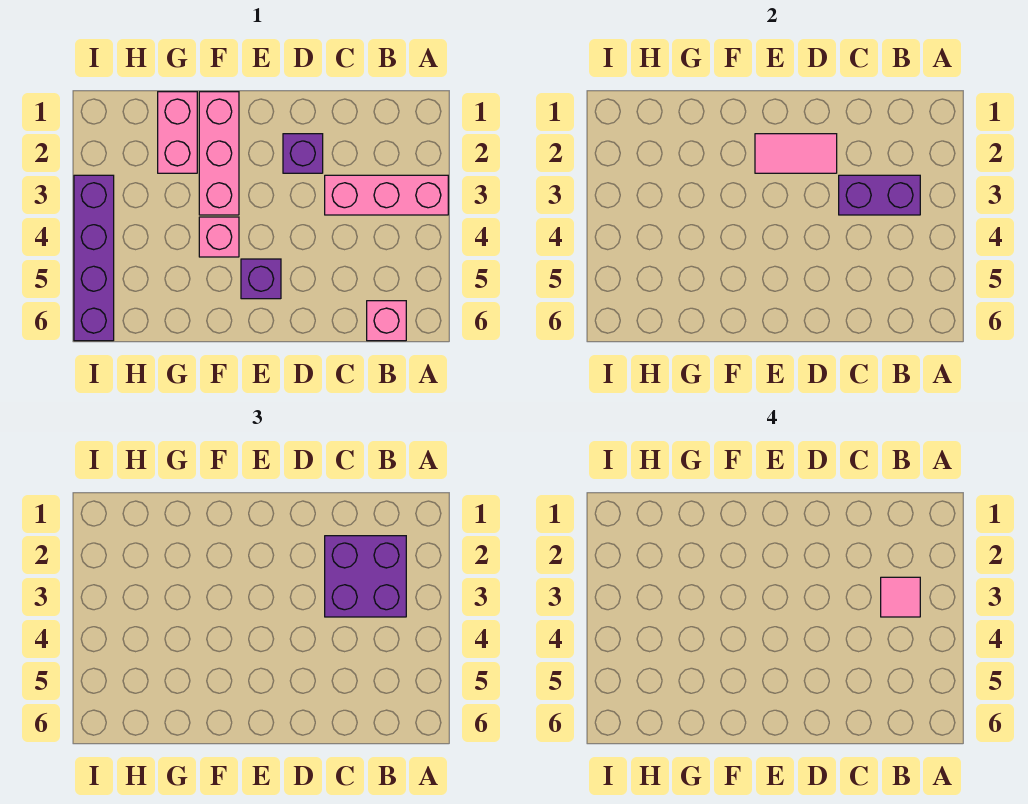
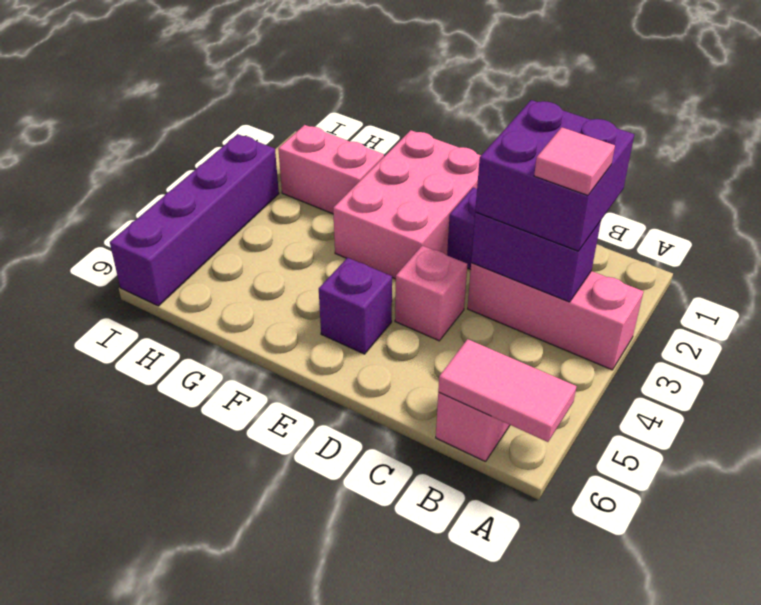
pink 1x2 tile [755,134,837,173] -> pink 1x2 tile moved to [438,339,577,442]
pink 1x3 brick [199,92,239,215] -> pink 2x3 brick [333,130,481,279]
pink 1x1 brick [199,217,239,257] -> pink 1x1 brick moved to [395,246,468,341]
pink 1x2 brick [158,92,197,173] -> pink 1x2 brick turned to [278,125,384,214]

